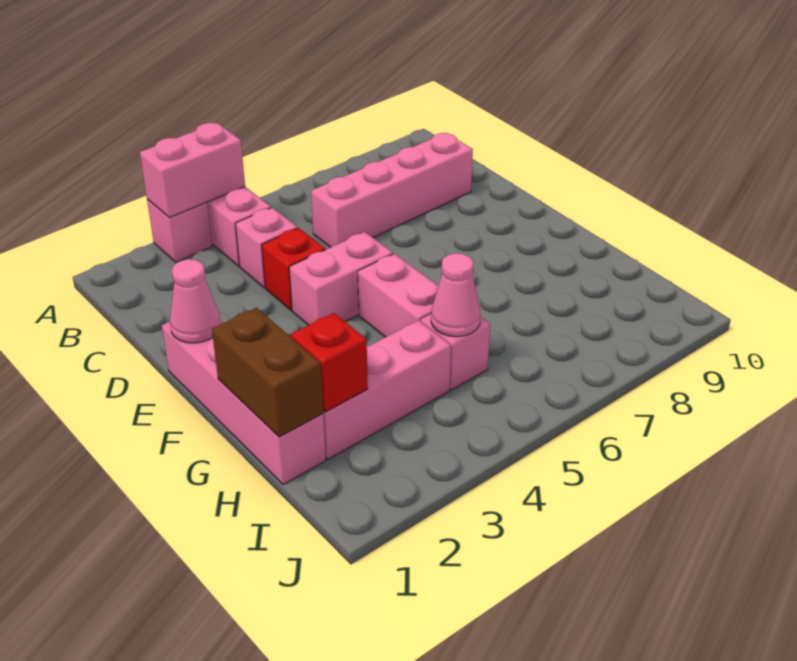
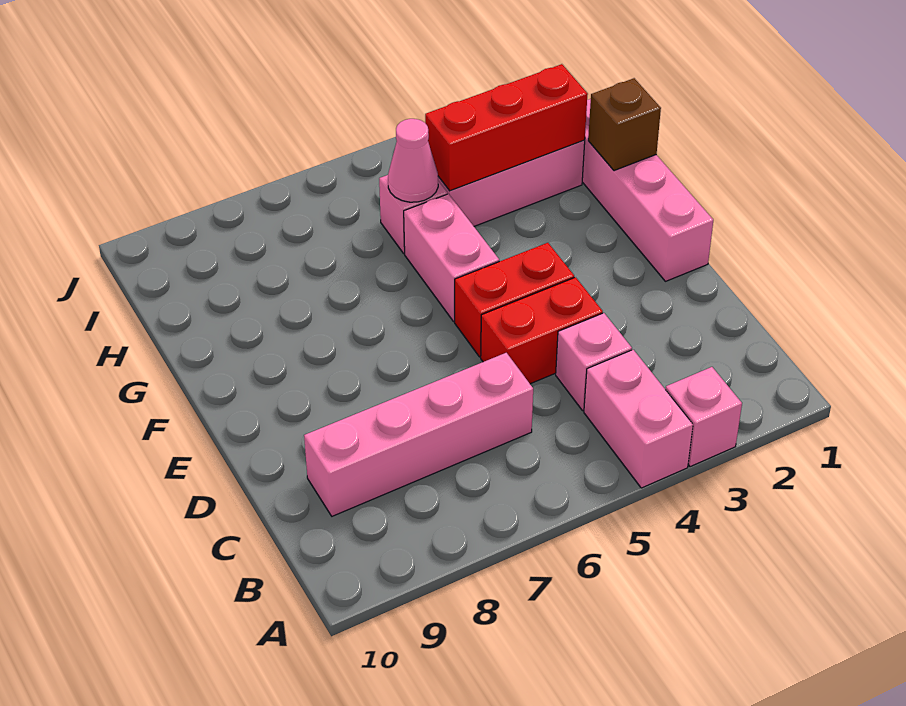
pink 1x2 brick [140,123,245,218] -> none
red 1x1 brick [262,228,325,311] -> red 1x2 brick [481,277,603,384]
pink 1x1 cone [170,259,221,343] -> none
pink 1x2 brick [289,232,393,325] -> red 1x2 brick [455,243,574,357]
brown 1x2 brick [212,308,323,437] -> brown 1x1 brick [588,78,661,171]
red 1x1 brick [291,313,368,412] -> red 1x3 brick [425,64,588,191]

